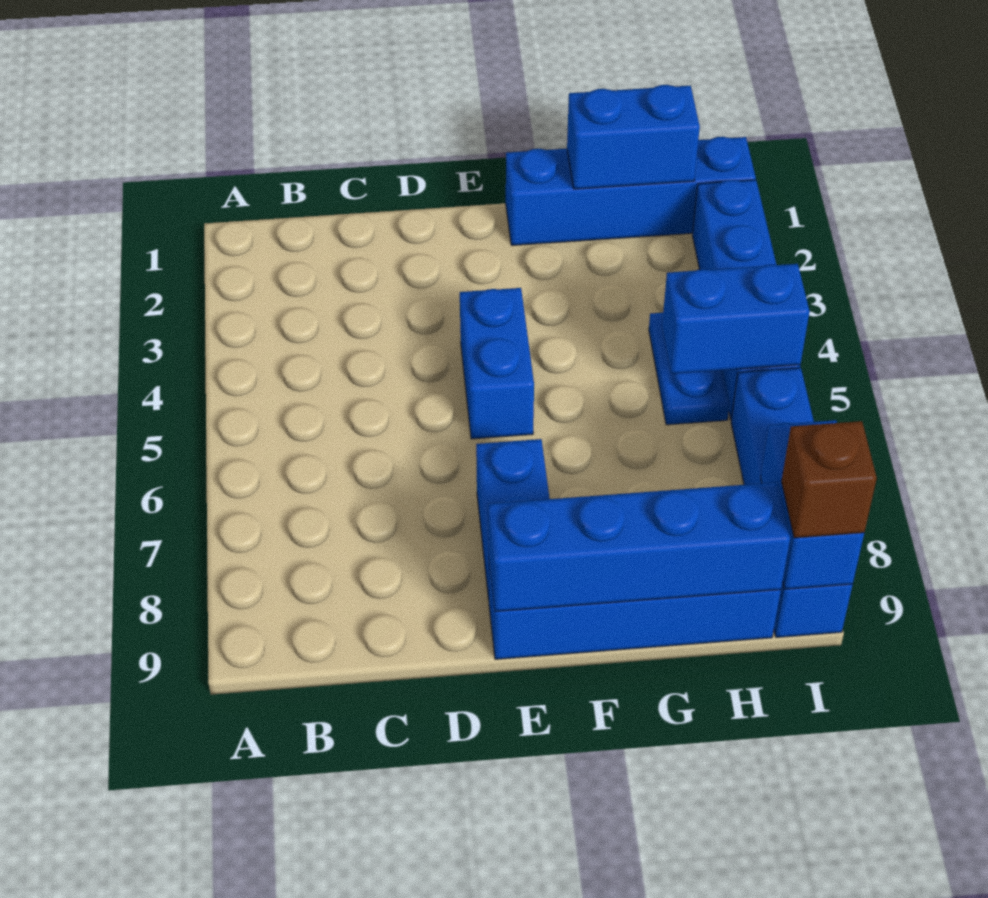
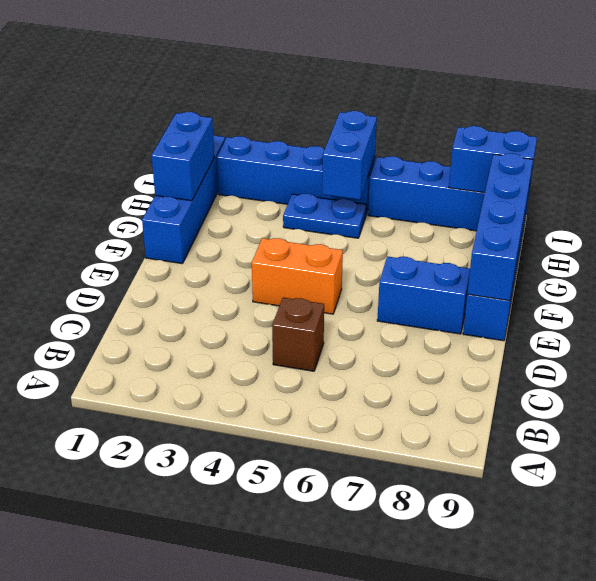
blue 1x2 brick [460,288,534,439] -> orange 1x2 brick [252,238,343,314]
brown 1x1 brick [781,421,877,538] -> brown 1x1 brick moved to [272,298,324,371]

